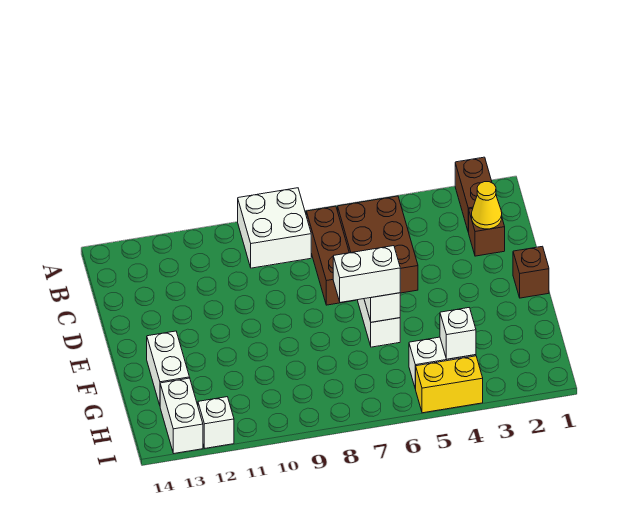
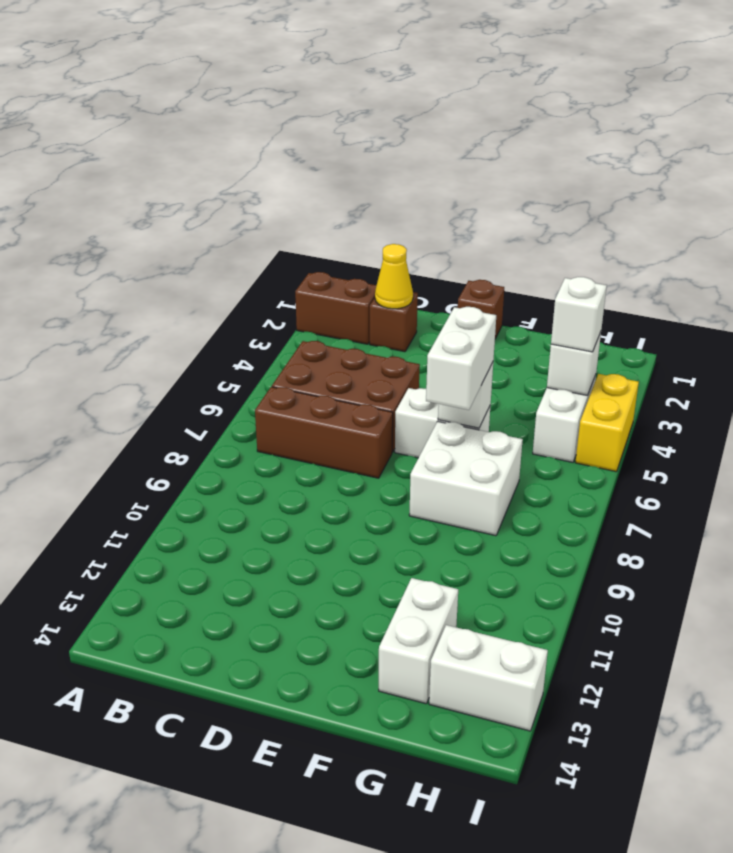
white 2x2 brick [238,188,311,268] -> white 2x2 brick moved to [409,421,523,536]
white 1x2 brick [147,331,190,405] -> white 1x2 brick turned to [379,578,458,704]
white 1x1 brick [198,397,234,448] -> white 1x1 brick moved to [551,277,607,352]

